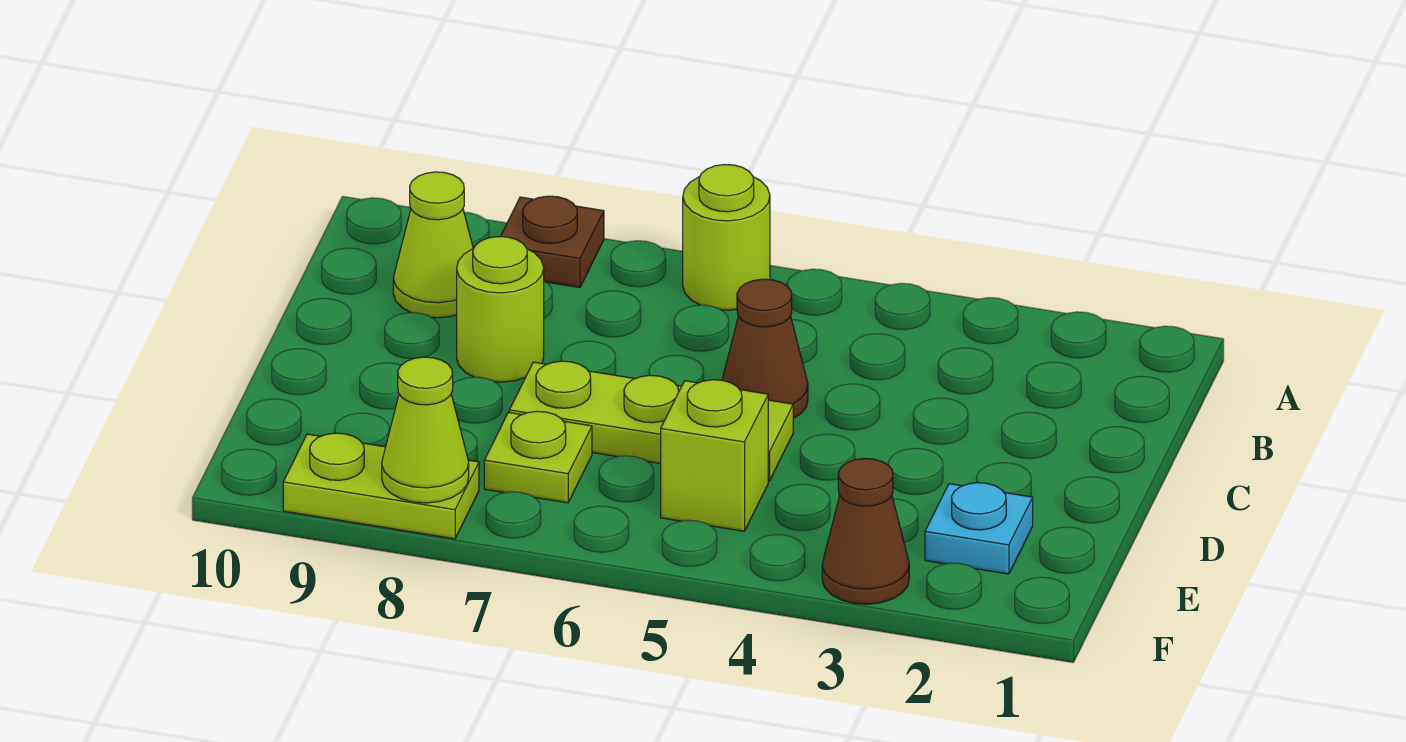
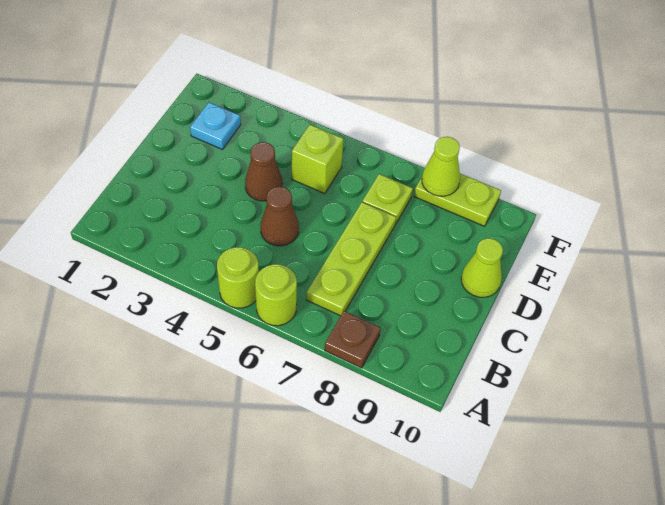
lime 1x1 cone [393,172,473,318] -> lime 1x1 cone moved to [461,238,503,297]
lime 1x1 round brick [457,237,544,382] -> lime 1x1 round brick moved to [217,247,259,308]
lime 1x3 plate [509,361,793,481] -> lime 1x3 plate turned to [306,202,396,316]
brown 1x1 cone [822,459,909,604] -> brown 1x1 cone moved to [245,142,282,201]

